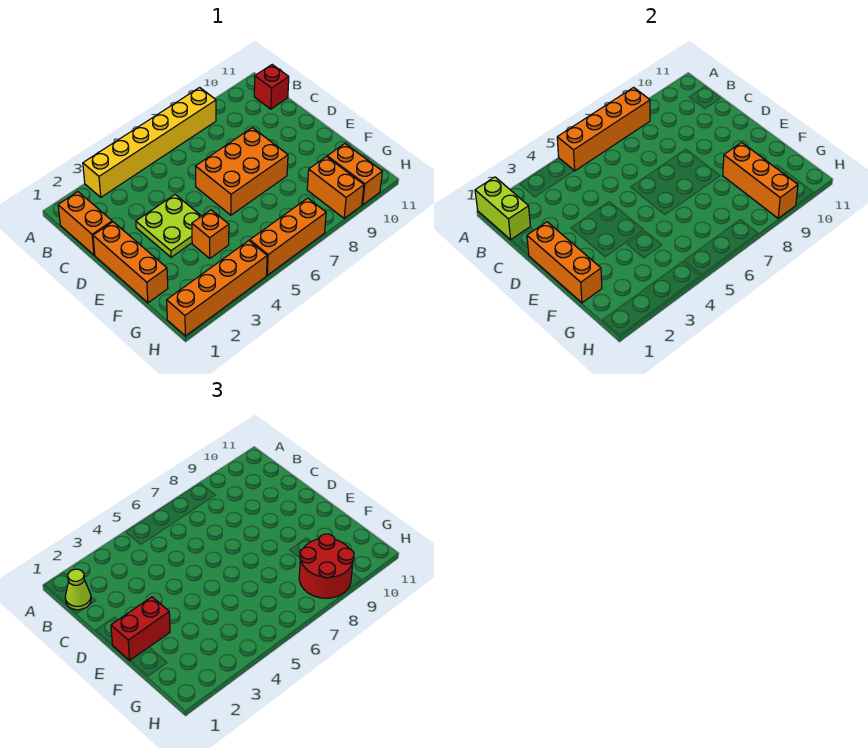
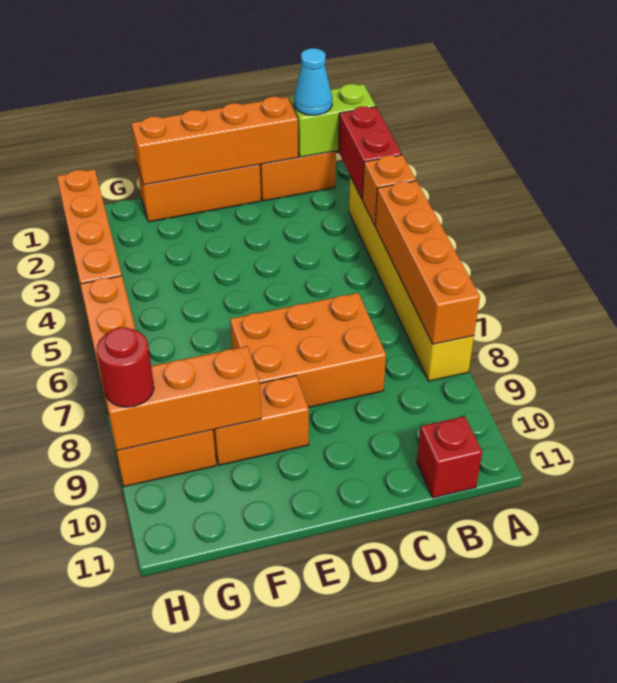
lime 1x1 cone [65,569,91,610] -> cyan 1x1 cone [294,48,332,115]
orange 1x3 brick [527,222,602,303] -> orange 1x4 brick [131,97,298,185]
lime 2x2 plate [136,195,201,257] -> none
orange 2x3 brick [195,128,288,215] -> orange 2x3 brick turned to [230,293,386,407]
red 1x2 brick [111,597,170,660] -> red 1x2 brick moved to [339,107,402,199]
orange 1x1 brick [192,210,229,258] -> orange 1x1 brick moved to [362,155,416,225]
red 2x2 round brick [299,534,354,598] -> red 1x1 round brick [97,328,154,407]
orange 1x2 brick [327,144,382,205] -> orange 1x2 brick moved to [213,376,309,465]

